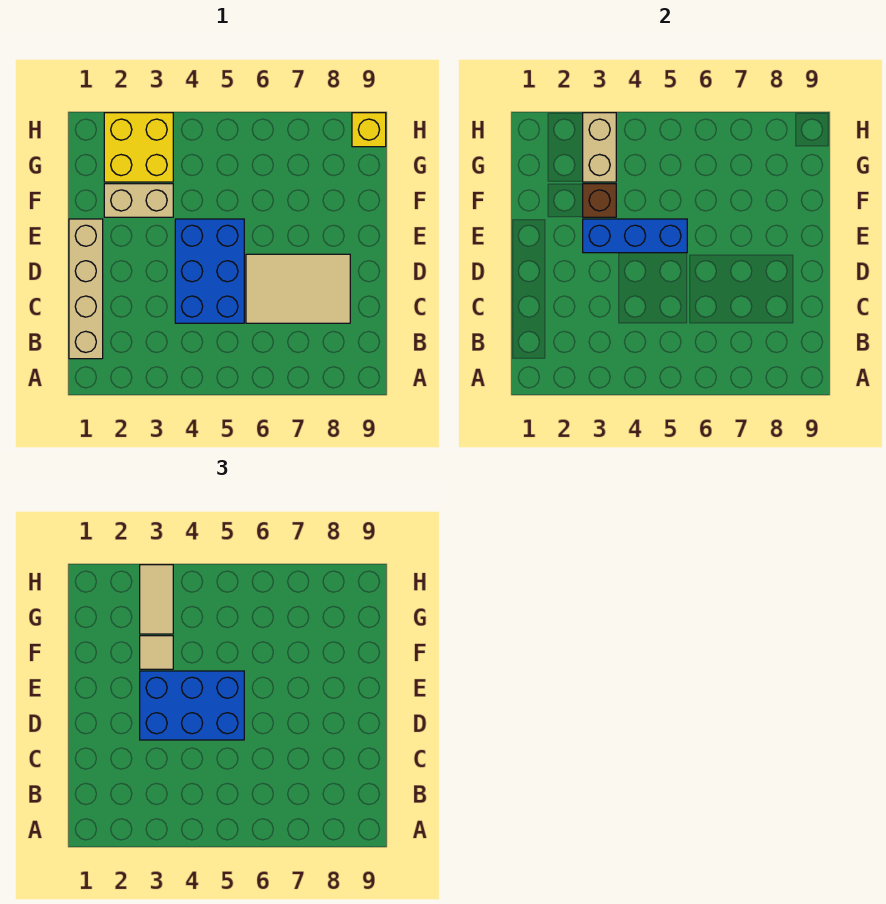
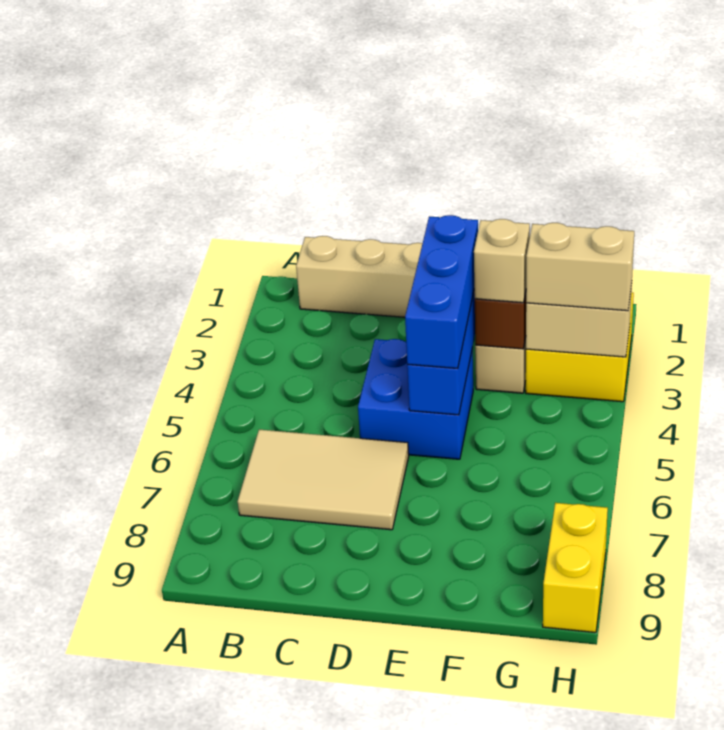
blue 2x3 brick [175,219,244,323] -> blue 2x2 brick [358,339,473,459]
tan 2x3 tile [246,254,350,323] -> tan 2x3 tile turned to [238,429,409,530]
blue 2x3 brick [140,671,244,740] -> blue 1x3 brick [405,215,478,369]
tan 1x1 tile [140,636,173,669] -> tan 1x1 brick [474,219,530,303]
tan 1x2 tile [140,565,173,634] -> tan 1x2 brick [526,223,634,311]
yellow 1x1 brick [352,113,386,147] -> yellow 1x2 brick [543,503,608,633]

